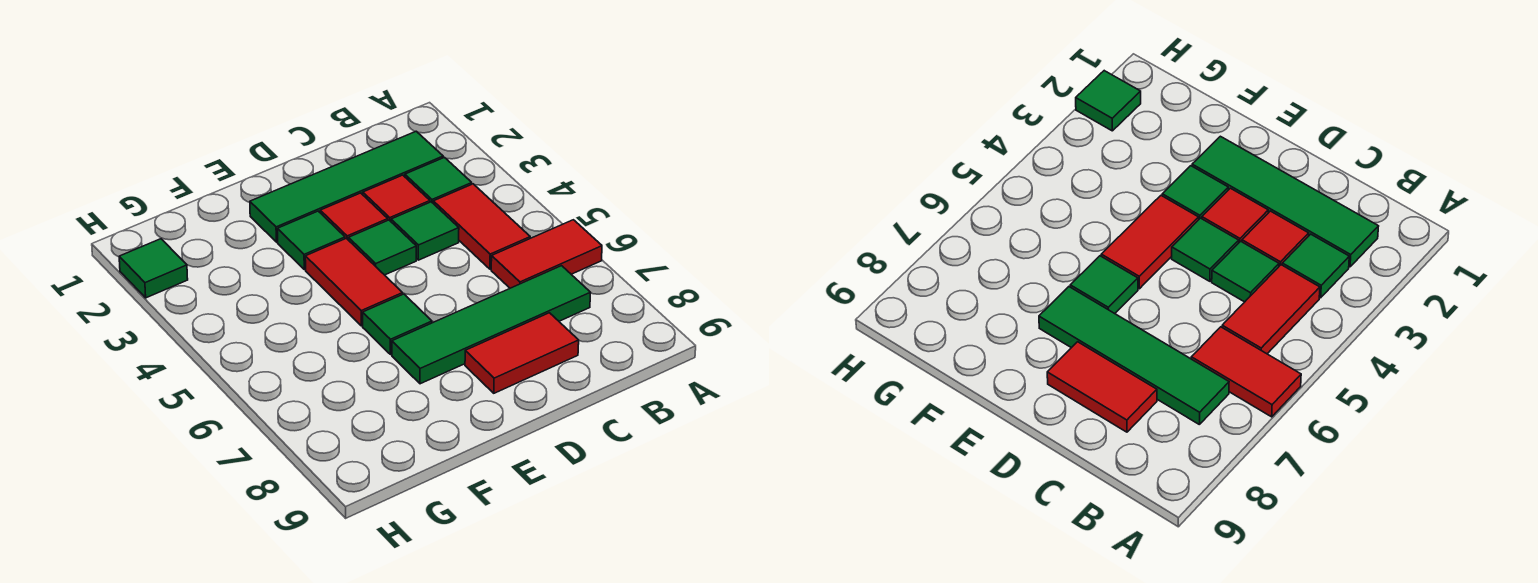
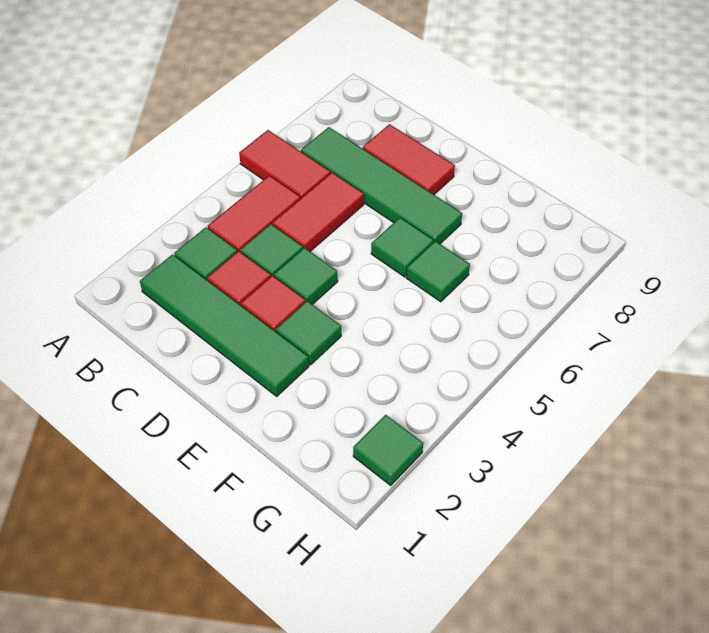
red 1x2 tile [305,238,403,326] -> red 1x2 tile moved to [272,173,364,251]
none -> green 1x1 tile [406,241,470,302]

